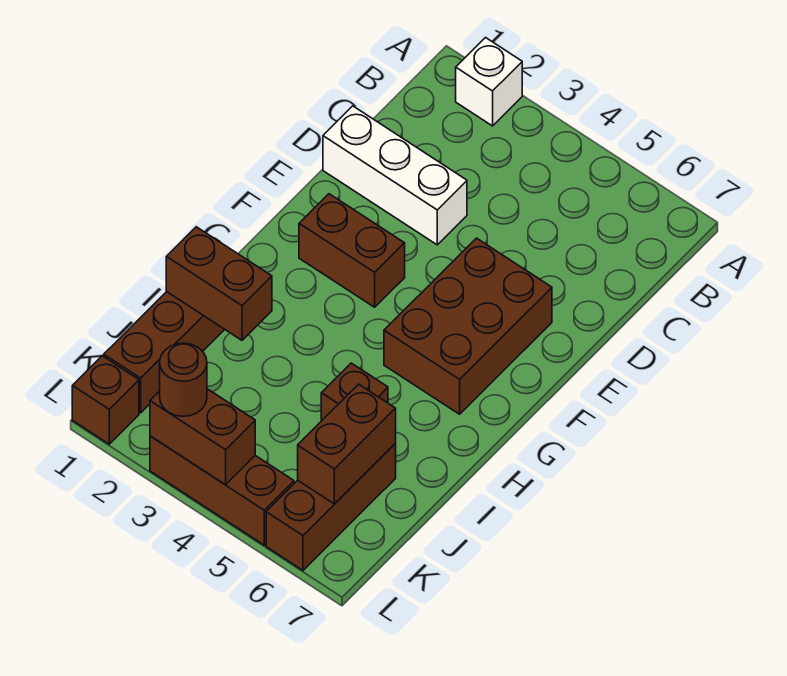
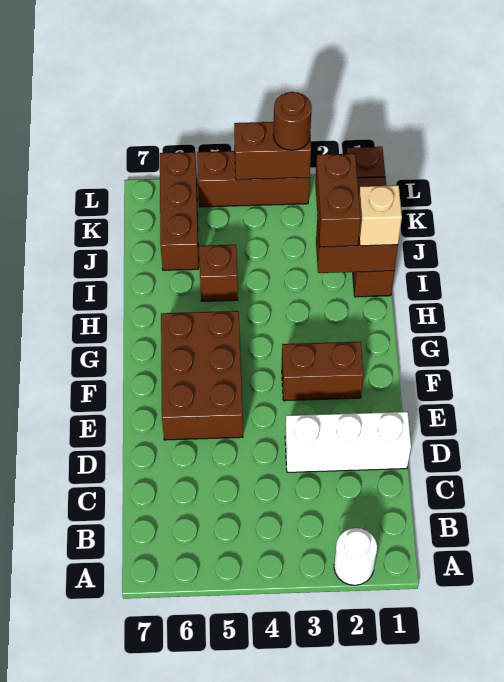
white 1x1 brick [456,38,522,126] -> white 1x1 round brick [334,528,377,585]
none -> tan 1x1 brick [359,185,402,246]
brown 1x2 brick [298,384,396,504] -> brown 1x2 brick moved to [315,154,361,247]

